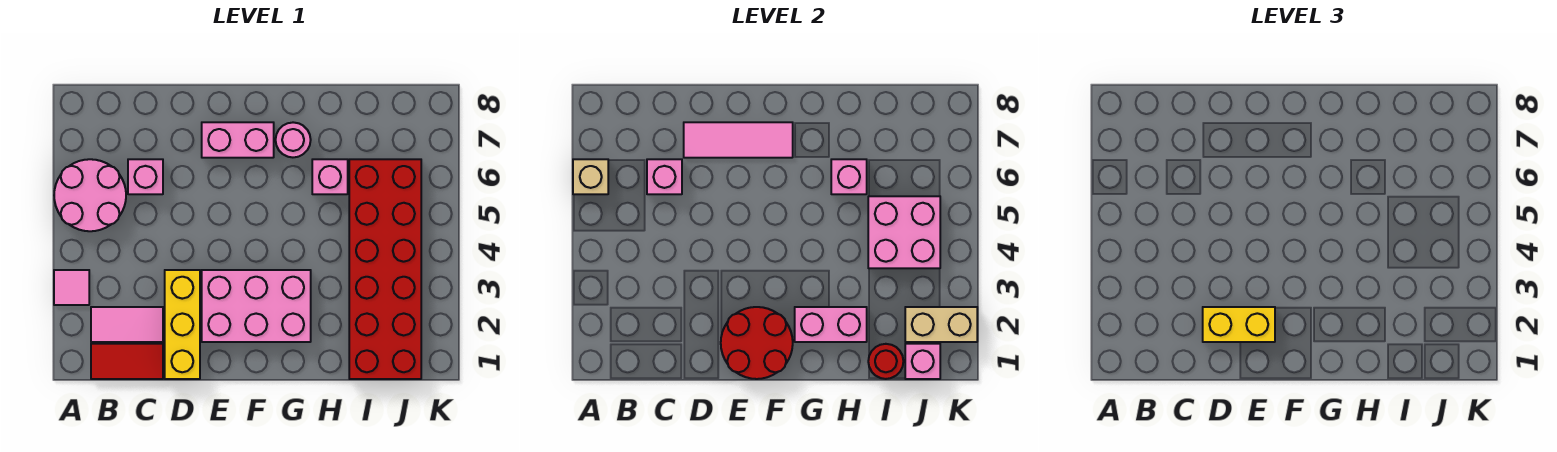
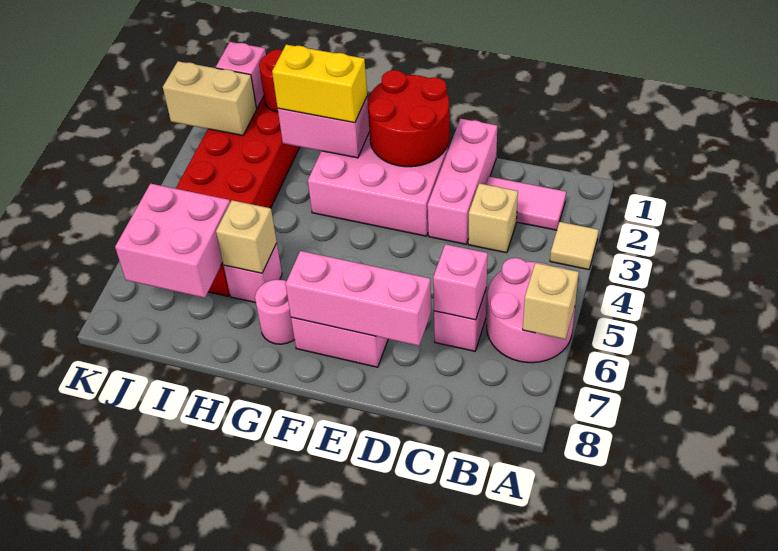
pink 1x1 tile [54,270,89,305] -> tan 1x1 tile [550,222,599,270]
red 1x2 tile [91,344,163,379] -> none
none -> tan 1x1 brick [468,183,518,253]
yellow 1x3 brick [165,270,200,379] -> pink 1x3 brick [428,119,497,244]
yellow 1x2 brick [1203,307,1275,342] -> yellow 1x2 brick moved to [272,45,367,123]
pink 1x3 tile [684,122,793,158] -> pink 1x3 brick [286,251,431,346]
pink 1x1 brick [831,159,867,194] -> tan 1x1 brick [216,200,277,273]
pink 2x2 brick [868,196,940,268] -> pink 2x2 brick moved to [115,184,230,298]

